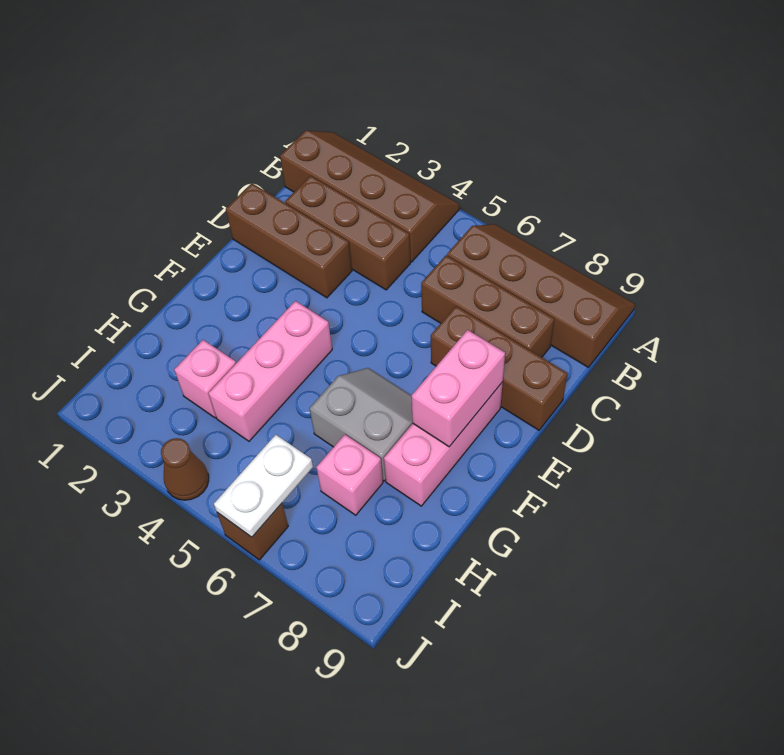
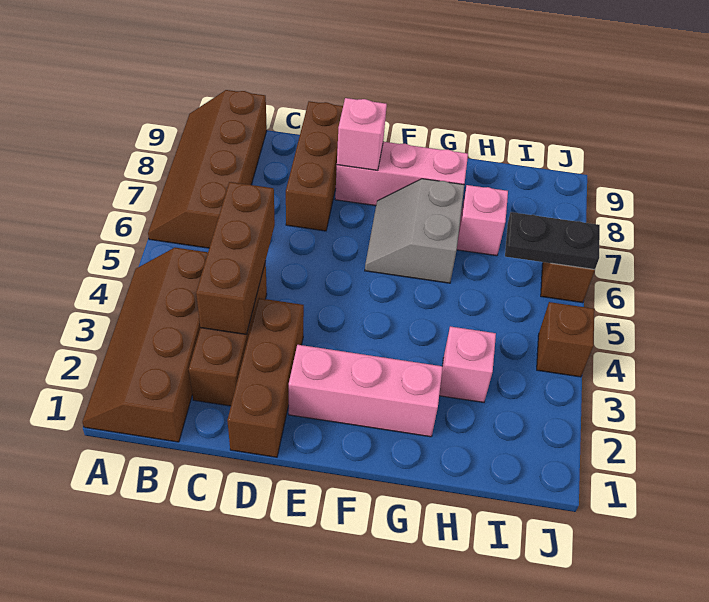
brown 1x3 brick [421,255,554,357] -> brown 1x3 brick moved to [196,182,275,335]
pink 1x2 brick [412,330,505,447] -> pink 1x1 brick [337,98,387,171]
pink 1x3 brick [208,301,332,441] -> pink 1x3 brick moved to [289,345,443,437]
white 1x2 plate [214,435,313,537] -> black 1x2 plate [505,212,600,270]
brown 1x1 cone [161,438,209,500] -> brown 1x1 brick [537,302,594,377]

